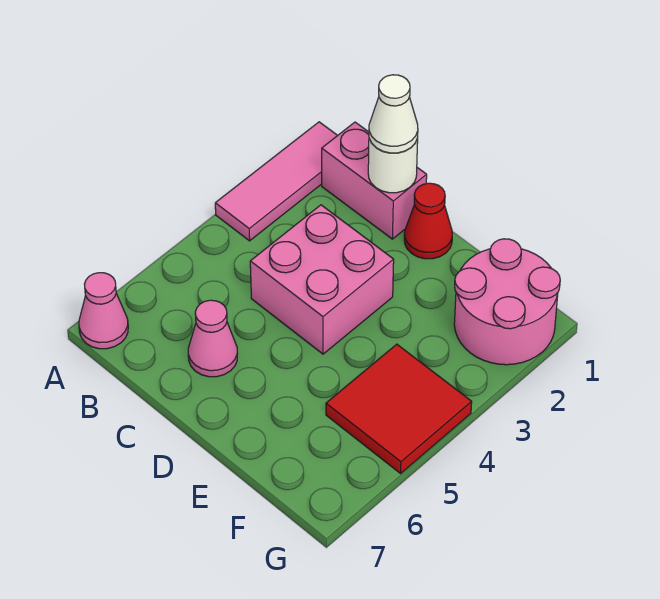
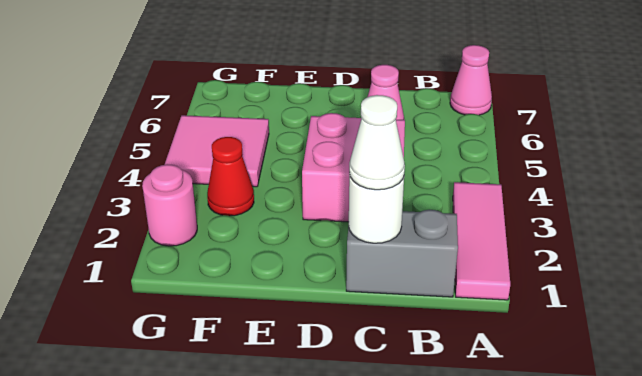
pink 1x2 brick [322,122,427,239] -> grey 1x2 brick [346,210,458,297]
red 1x1 cone [404,183,452,259] -> red 1x1 cone moved to [207,137,254,216]
pink 2x2 round brick [454,239,560,365] -> pink 1x1 round brick [142,164,197,246]
red 2x2 tile [326,344,472,473] -> pink 2x2 tile [165,115,269,187]

